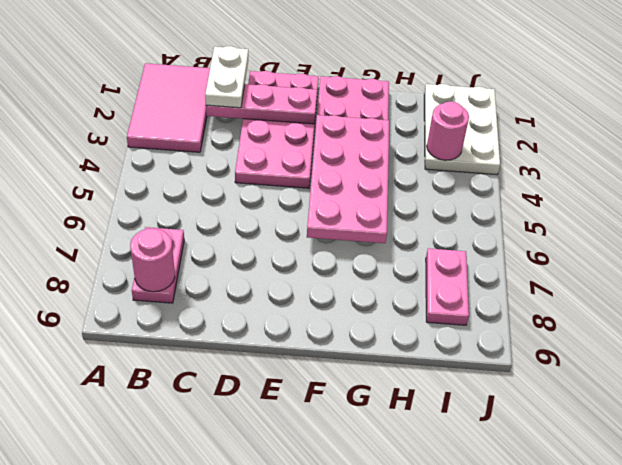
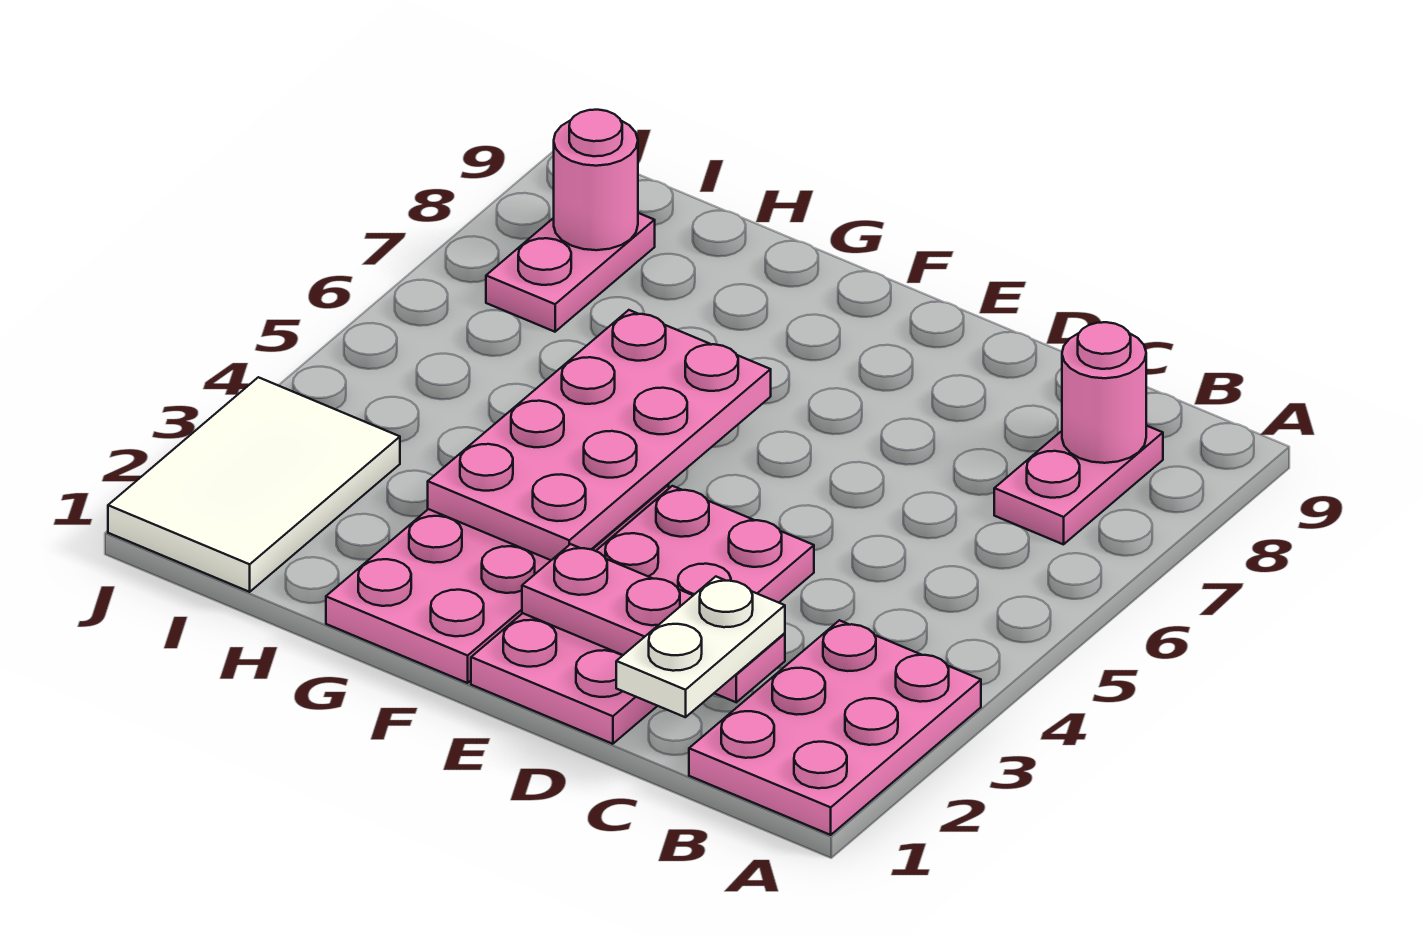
pink 2x3 tile [127,63,210,152] -> pink 2x3 plate [689,620,981,835]
white 2x3 plate [424,84,500,175] -> white 2x3 tile [108,377,400,592]
pink 1x1 round brick [427,101,469,160] -> pink 1x1 round brick moved to [554,110,638,250]

